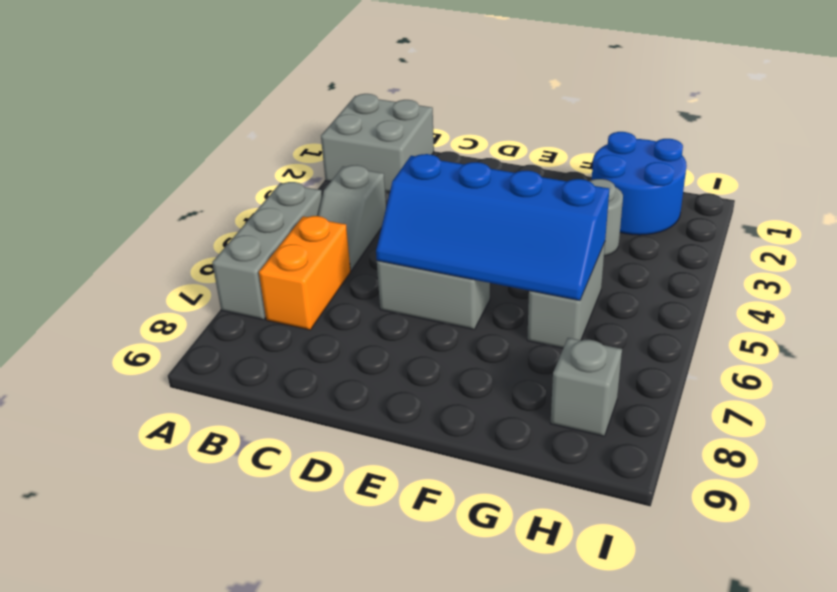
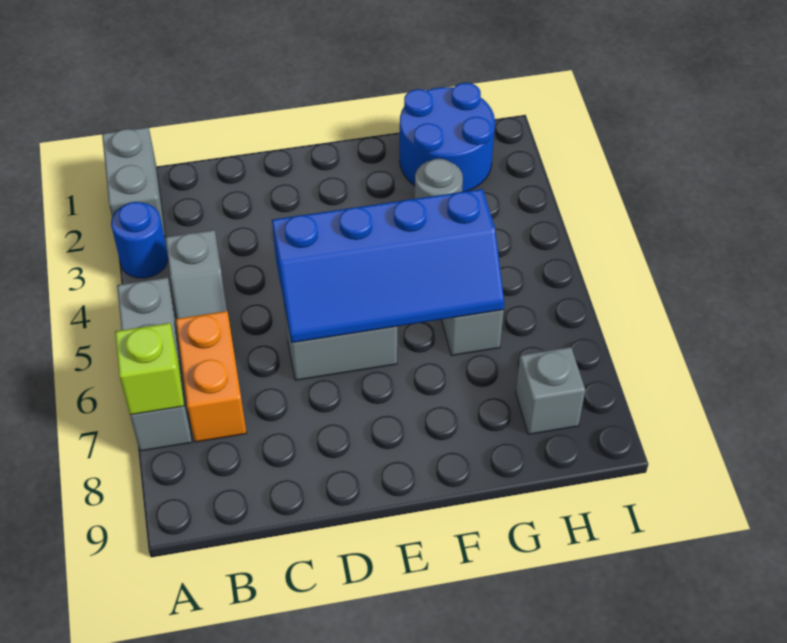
grey 2x2 brick [321,94,434,192] -> grey 1x2 brick [102,127,165,237]
none -> blue 1x1 round brick [111,202,168,278]
none -> lime 1x1 brick [115,323,184,415]

